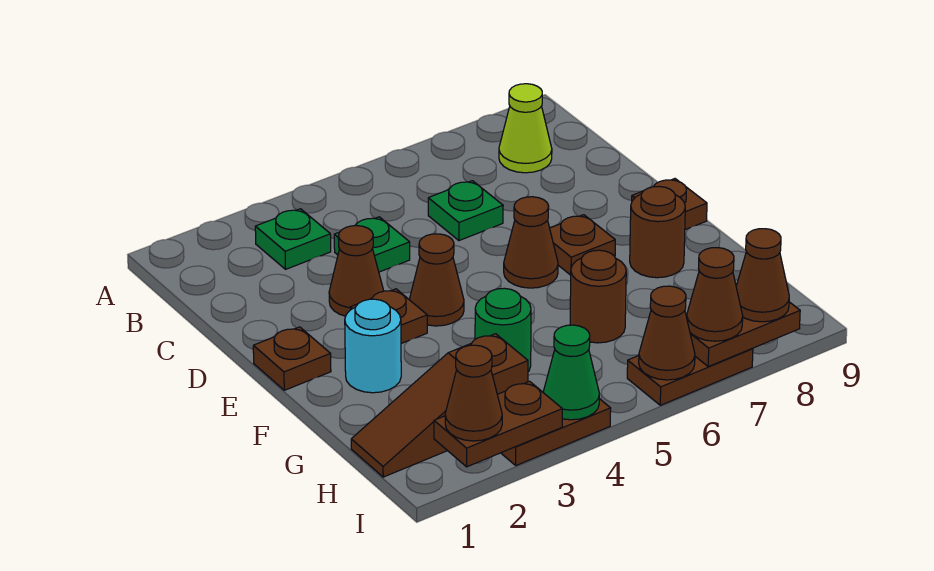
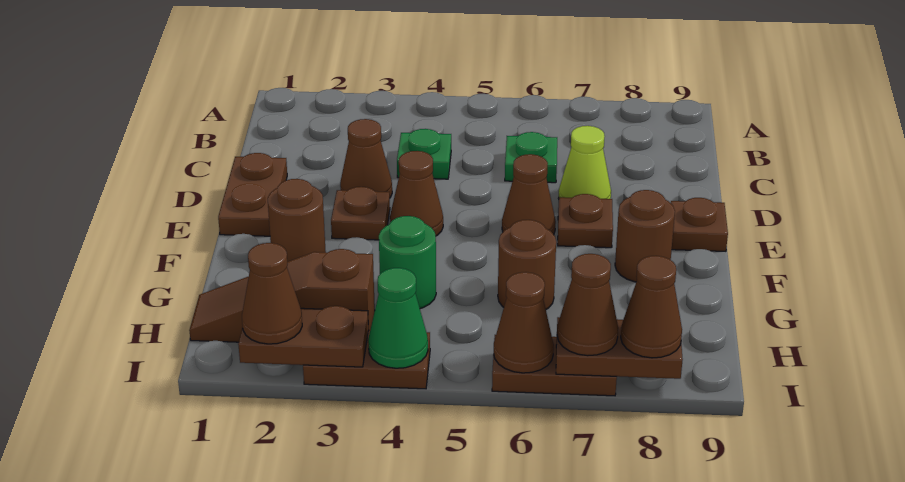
green 1x1 plate [255,209,331,269] -> none
lime 1x1 cone [499,84,552,173] -> lime 1x1 cone moved to [558,126,611,199]
brown 1x1 plate [253,327,331,390] -> brown 1x2 plate [218,153,287,236]
cyan 1x1 round brick [345,299,401,393] -> brown 1x1 round brick [268,179,326,262]

